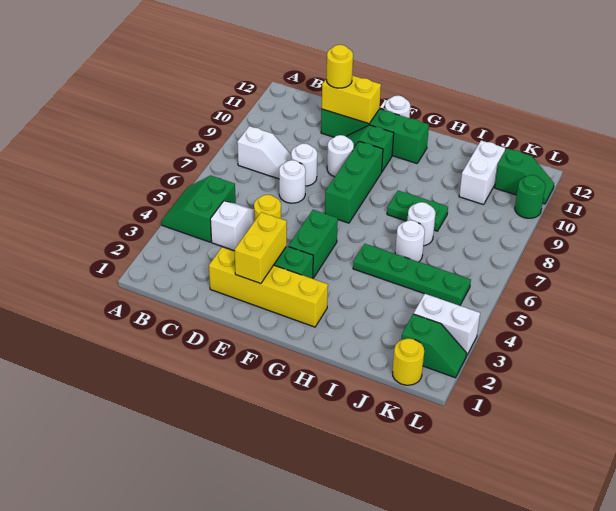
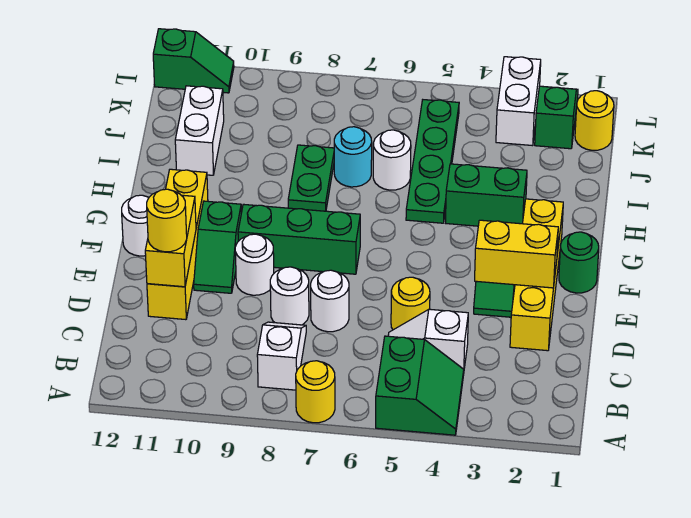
green 2x2 slope [161,176,236,242] -> green 2x2 slope turned to [376,336,464,435]
none -> yellow 1x1 round brick [296,361,335,423]
green 1x4 brick [321,109,429,163] -> yellow 1x4 brick [147,169,208,320]
green 1x2 brick [289,210,338,278] -> green 1x2 brick moved to [446,164,527,226]
white 1x1 round brick [407,202,436,246] -> cyan 1x1 round brick [334,127,372,187]
white 1x2 brick [459,140,505,205] -> white 1x2 brick turned to [175,86,224,175]
green 1x2 slope [494,148,554,204] -> green 1x2 slope turned to [153,29,234,93]
green 1x1 round brick [515,175,545,218] -> green 1x1 round brick moved to [559,232,599,293]

